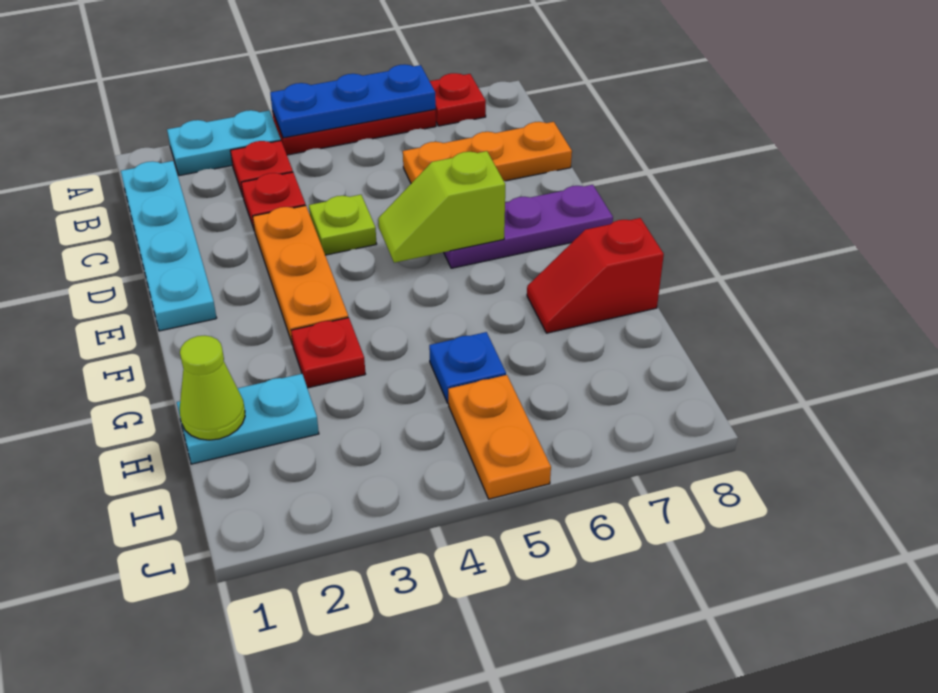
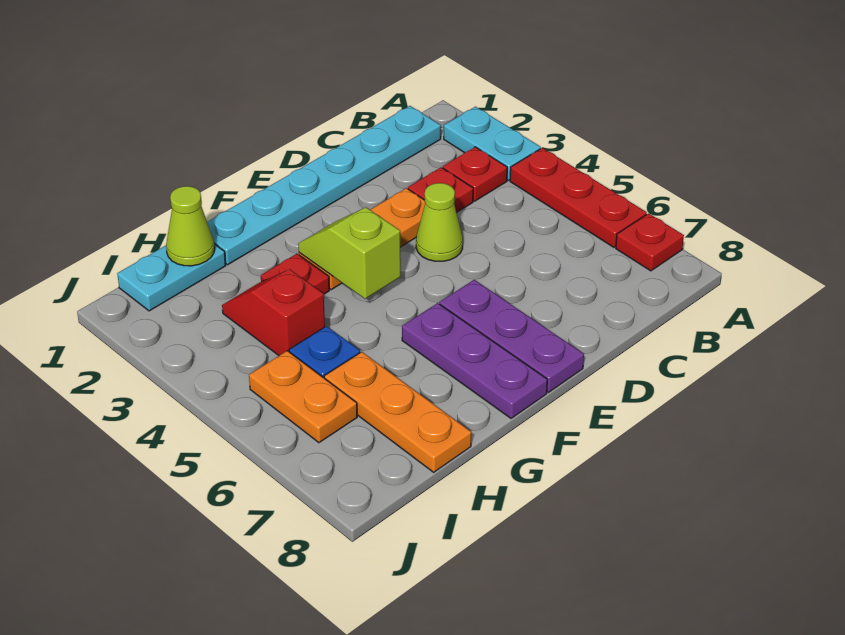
blue 1x3 plate [270,64,436,138] -> none
cyan 1x4 plate [121,161,217,331] -> cyan 1x6 plate [207,106,441,265]
orange 1x3 plate [403,122,572,183] -> orange 1x3 plate moved to [324,352,471,472]
lime 1x1 plate [309,195,376,255] -> lime 1x1 cone [416,183,463,261]
lime 1x2 slope [378,151,505,263] -> lime 1x2 slope moved to [298,208,401,299]
none -> purple 1x3 plate [402,303,547,418]
red 1x2 slope [527,218,664,333] -> red 1x2 slope moved to [222,269,325,356]
cyan 1x2 plate [177,374,319,464] -> cyan 1x2 plate turned to [117,244,226,311]
orange 1x2 plate [448,375,551,499] -> orange 1x2 plate turned to [249,351,357,443]

